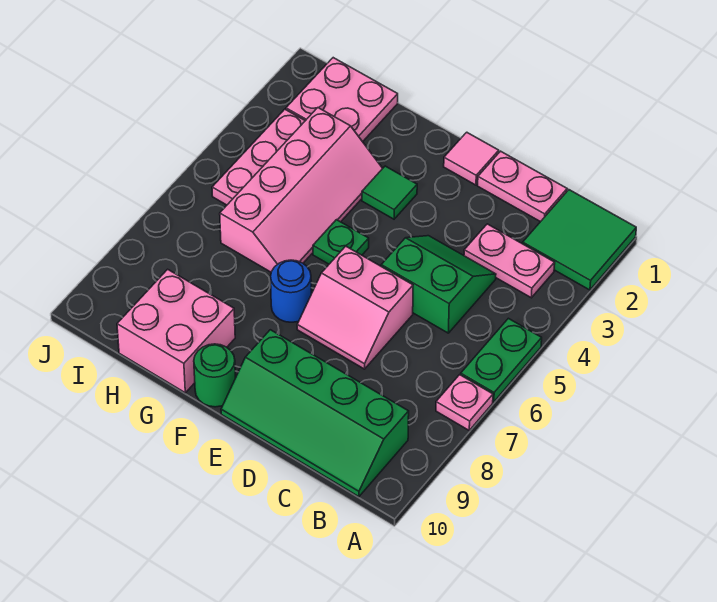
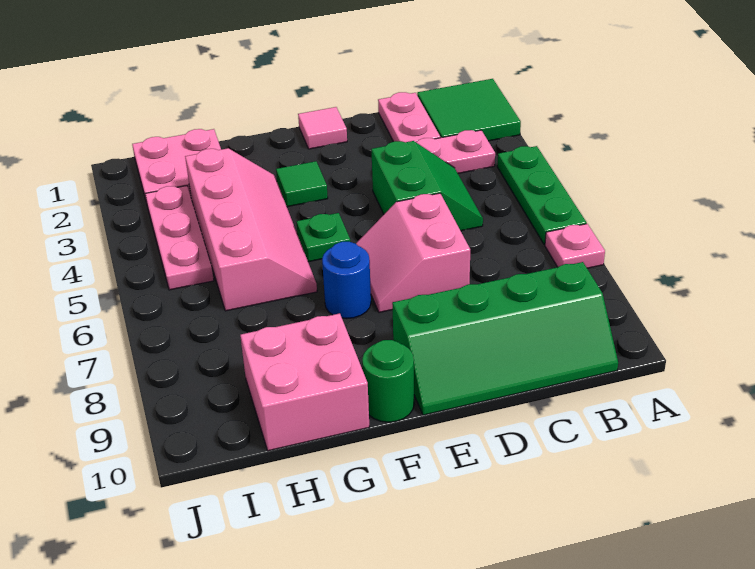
green 1x2 plate [461,318,542,402] -> green 1x3 plate [497,146,587,245]
pink 1x2 plate [478,151,567,222] -> pink 1x2 plate turned to [378,92,440,142]
green 2x2 slope [381,236,496,333] -> green 2x2 slope turned to [371,141,483,231]
pink 2x2 slope [297,246,413,369] -> pink 2x2 slope turned to [356,193,470,312]

